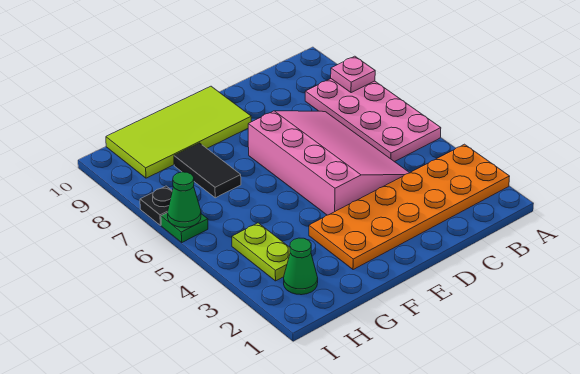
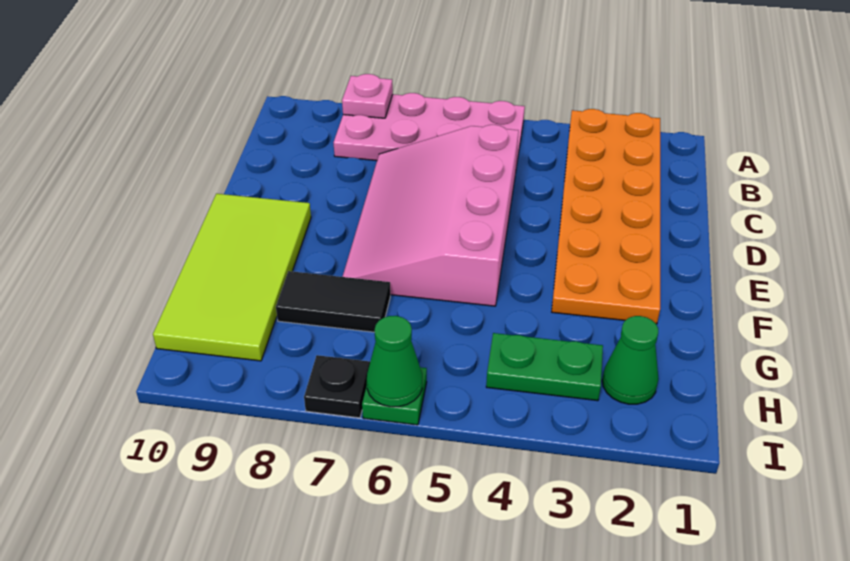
pink 3x4 slope [248,111,409,215] -> pink 3x4 slope turned to [343,125,519,306]
lime 1x2 plate [232,223,290,281] -> green 1x2 plate [486,333,603,401]

